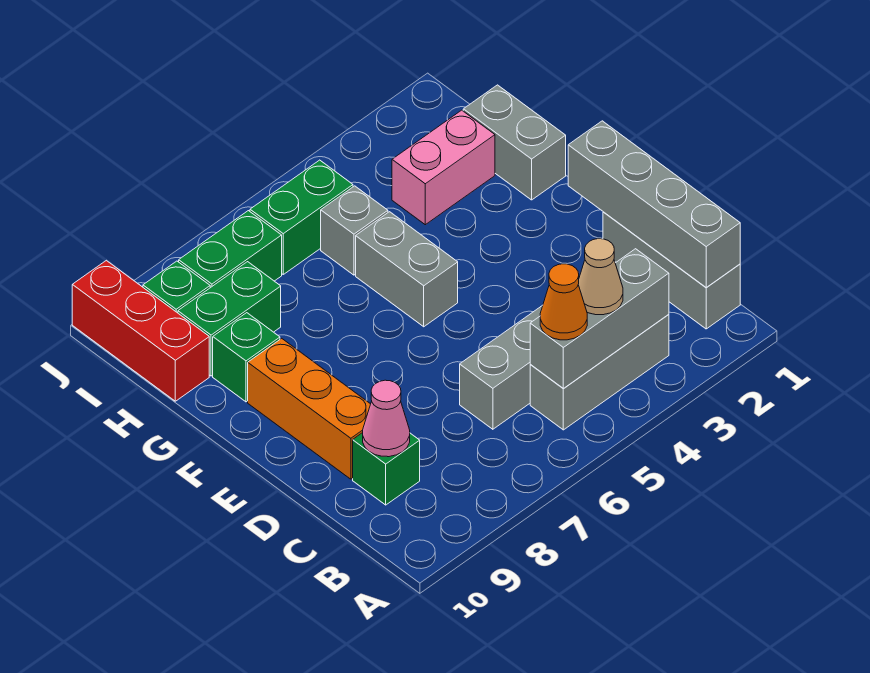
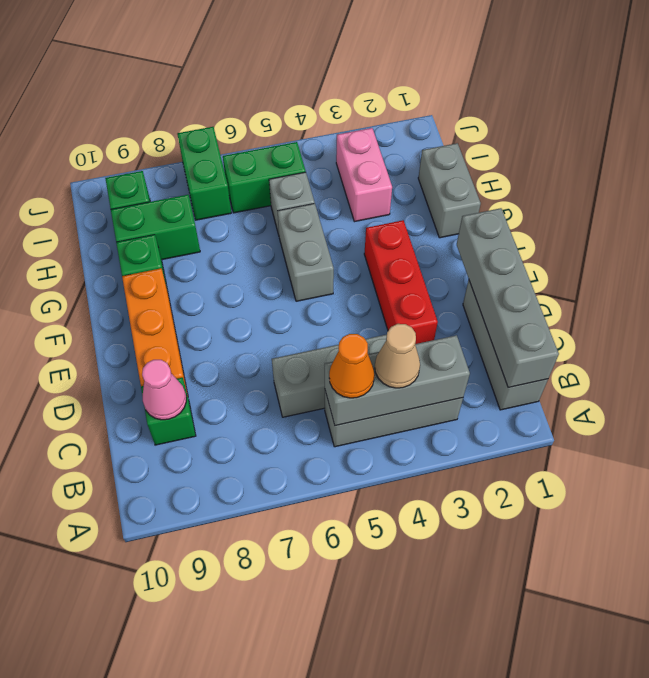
pink 1x2 brick [392,110,495,225] -> pink 1x2 brick turned to [336,128,392,222]
red 1x3 brick [72,260,209,401] -> red 1x3 brick moved to [364,220,438,344]
green 1x2 brick [179,211,282,288] -> green 1x2 brick turned to [177,127,231,220]

